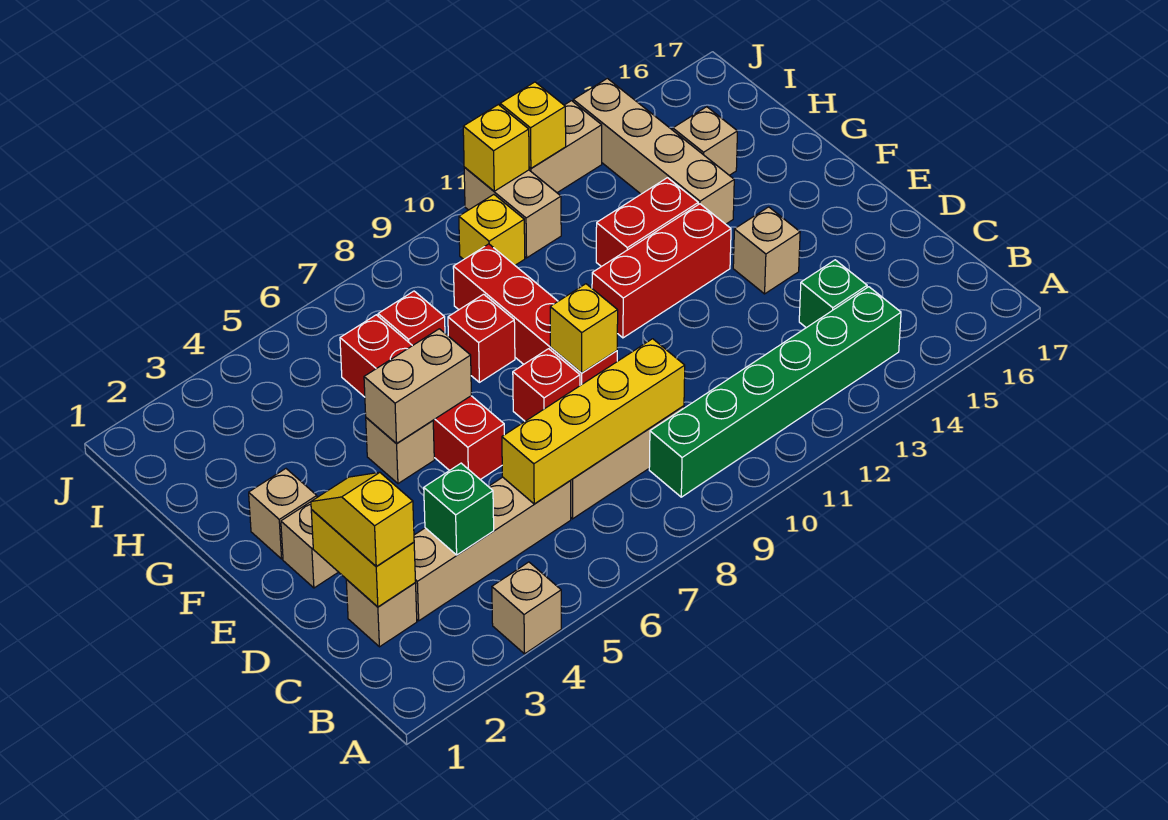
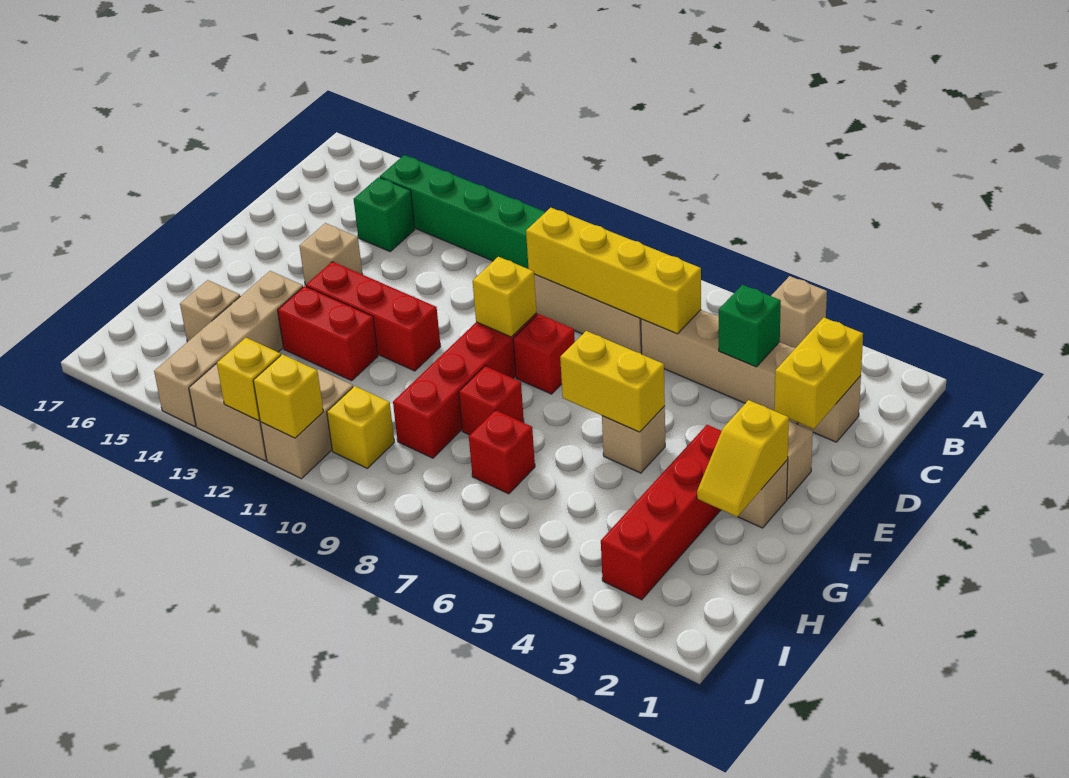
yellow 1x2 slope [311,472,414,566] -> yellow 1x2 slope moved to [697,400,789,517]
red 1x4 brick [340,315,504,480] -> red 1x4 brick moved to [601,425,722,600]
tan 1x2 brick [364,329,471,444] -> yellow 1x2 brick [560,331,665,432]

